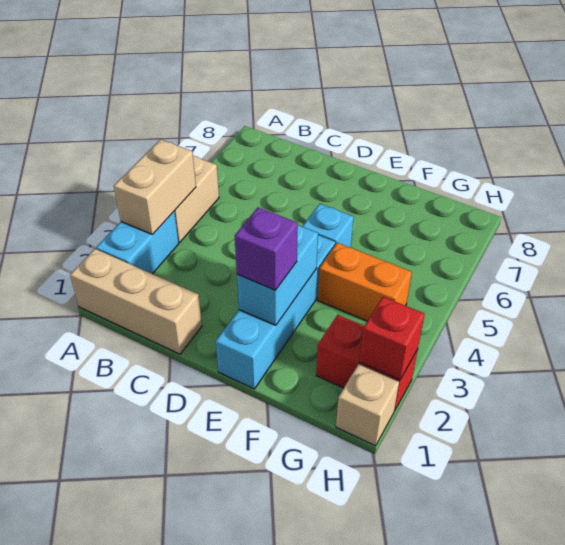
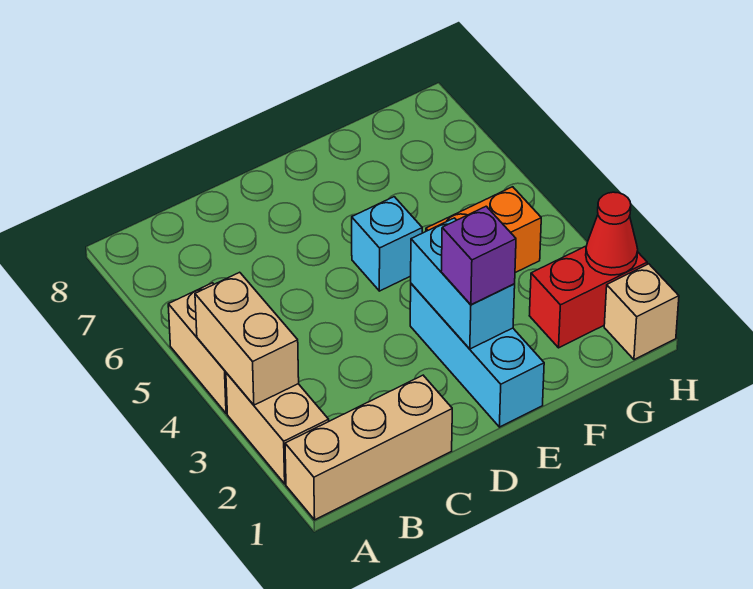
cyan 1x2 brick [96,212,179,274] -> tan 1x2 brick [226,373,329,484]
cyan 1x4 brick [216,235,335,389] -> cyan 1x3 brick [410,284,544,427]
red 1x1 brick [359,297,425,380] -> red 1x1 cone [586,192,638,275]

